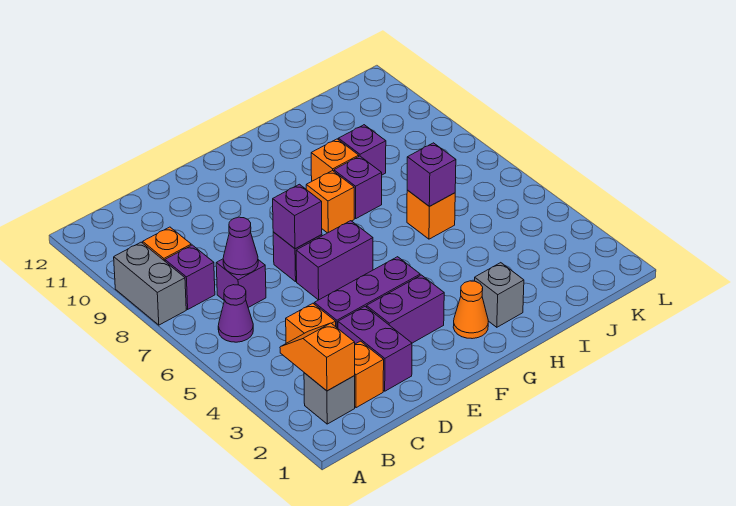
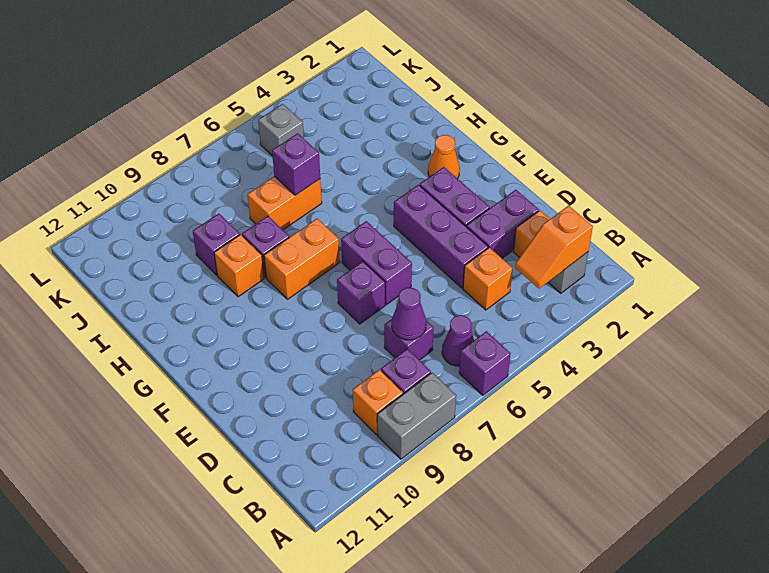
purple 1x1 brick [273,184,322,249] -> purple 1x1 brick moved to [459,331,511,395]
orange 1x1 brick [306,171,354,233] -> orange 1x2 brick [264,219,340,299]
grey 1x1 brick [475,263,524,327] -> grey 1x1 brick moved to [258,104,304,155]
orange 1x1 brick [407,190,455,239] -> orange 1x2 brick [248,176,322,230]

